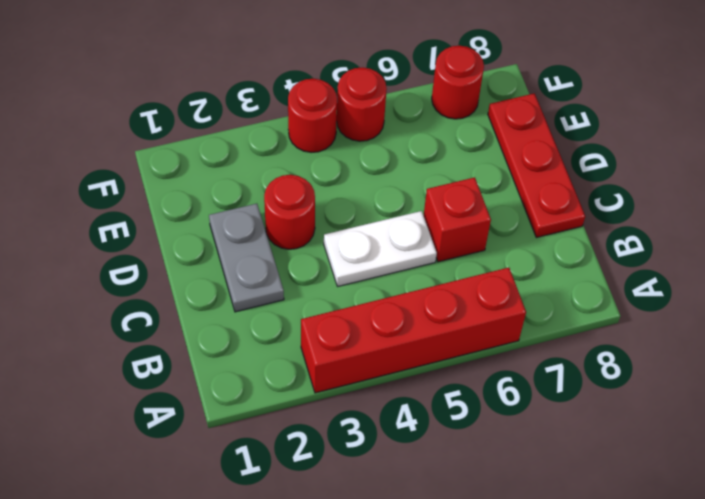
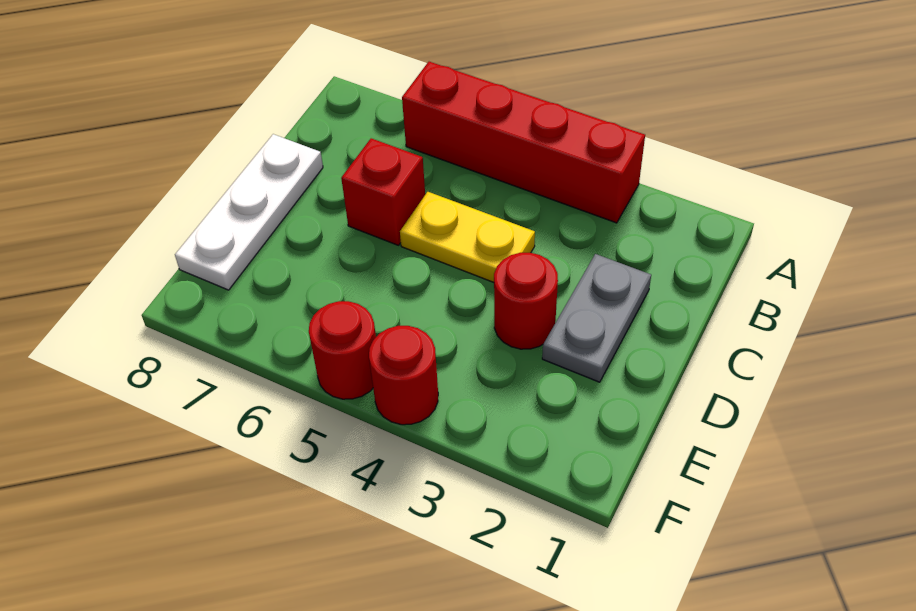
white 1x2 plate [324,211,437,286] -> yellow 1x2 plate [400,192,535,282]
red 1x3 plate [488,93,585,238] -> white 1x3 plate [175,134,323,290]
red 1x1 round brick [432,46,484,119] -> none

